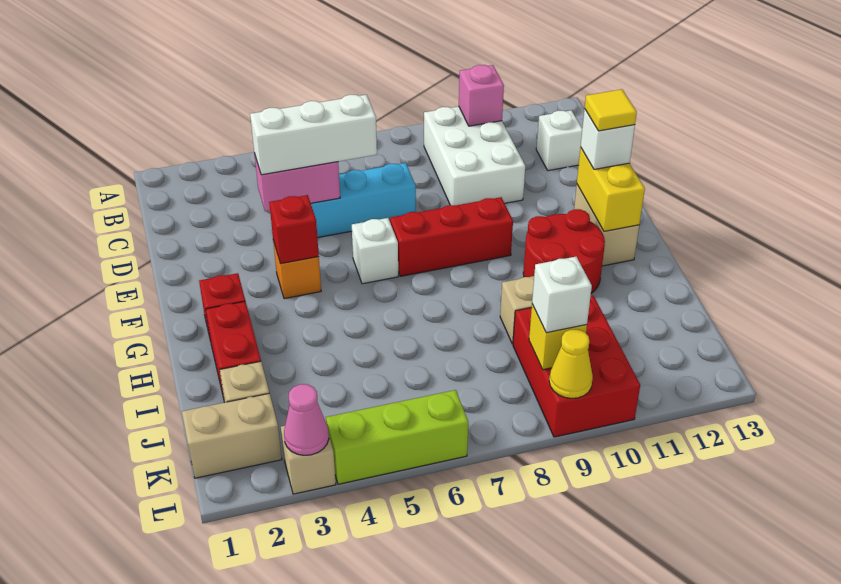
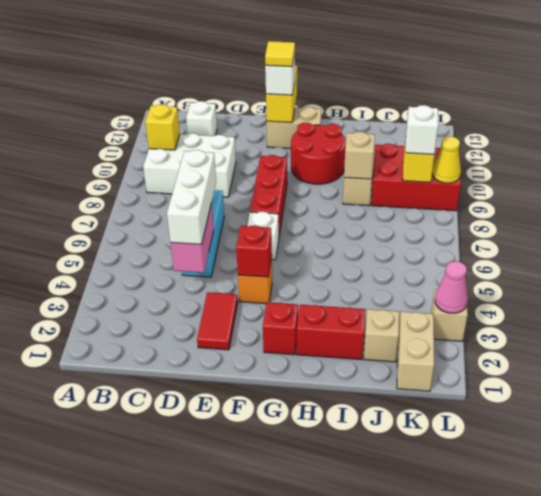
pink 1x1 brick [459,65,504,126] -> yellow 1x1 brick [145,104,180,150]
none -> red 1x2 tile [197,292,238,350]
yellow 1x2 brick [577,147,645,231] -> yellow 1x2 brick turned to [266,65,297,123]
none -> tan 1x1 brick [344,132,375,179]
lime 1x3 brick [326,390,468,484] -> none

